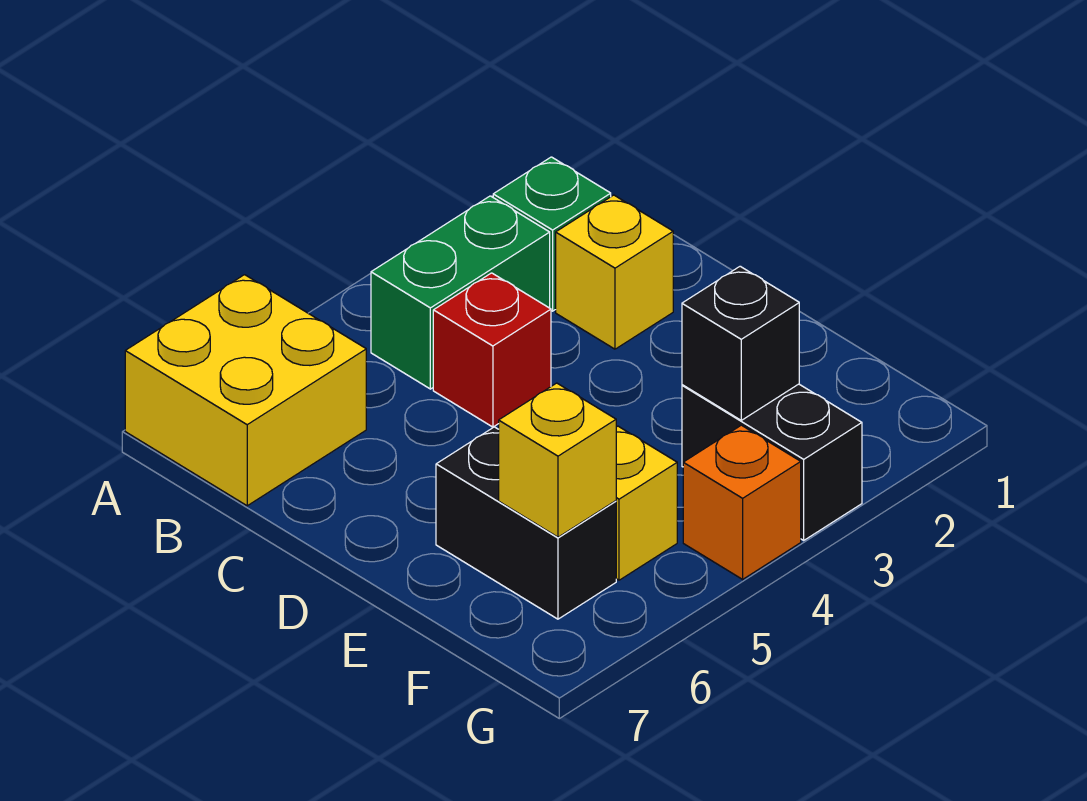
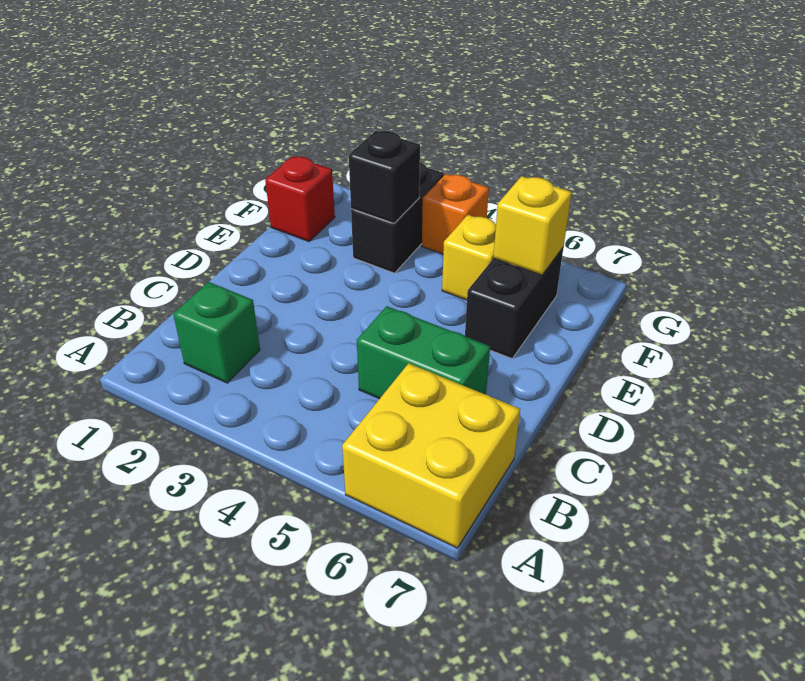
green 1x2 brick [371,196,550,389] -> green 1x2 brick moved to [357,306,490,399]
yellow 1x1 brick [556,195,673,349] -> none
red 1x1 brick [433,273,551,427] -> red 1x1 brick moved to [265,156,335,241]

